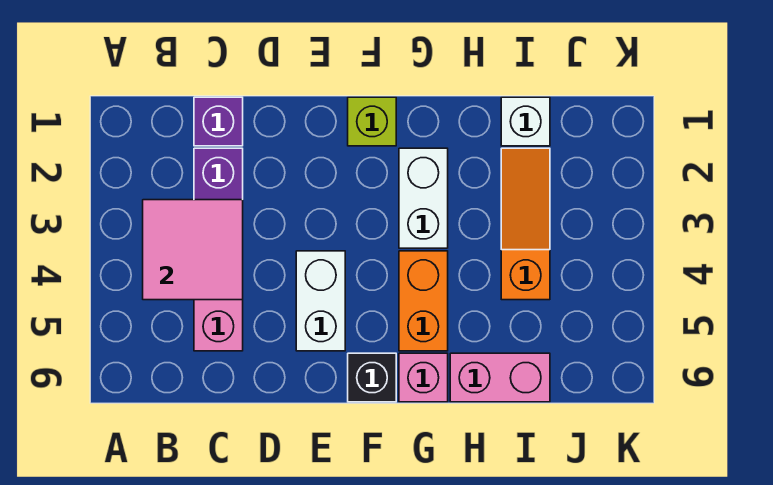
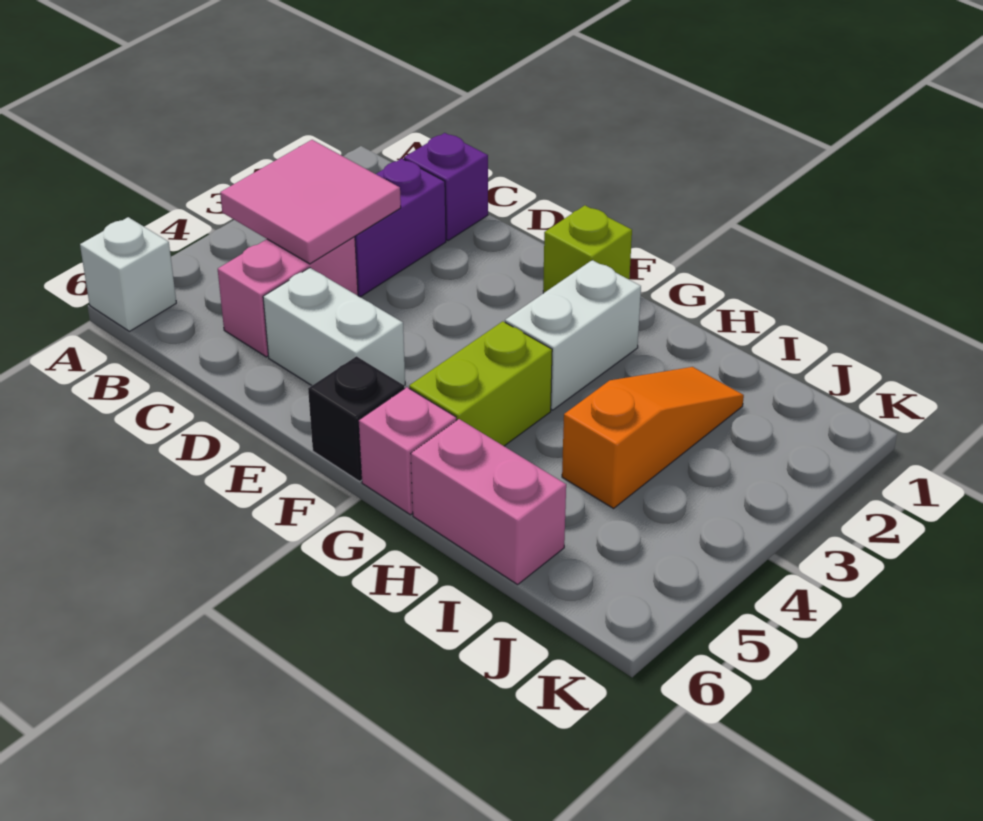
white 1x2 brick [296,251,345,351] -> white 1x2 brick turned to [263,268,405,385]
orange 1x2 brick [399,251,448,351] -> lime 1x2 brick [409,321,552,446]
white 1x1 brick [501,97,550,146] -> white 1x1 brick moved to [80,217,176,331]

